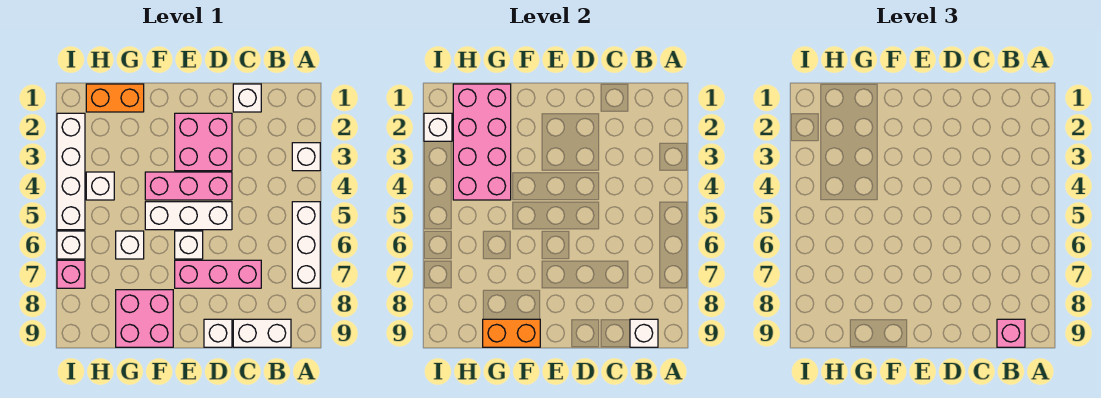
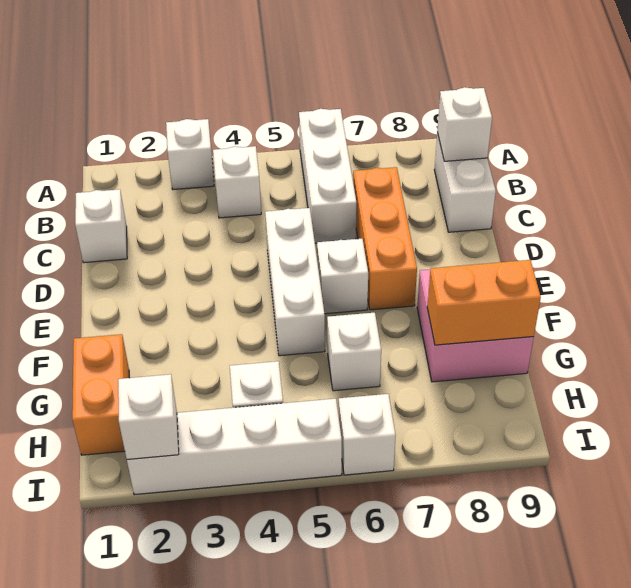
white 1x3 brick [292,202,320,288] -> white 1x3 brick turned to [299,109,357,243]
pink 1x1 brick [997,319,1025,347] -> none
pink 1x3 brick [175,260,261,288] -> orange 1x3 brick [353,167,417,310]
pink 2x2 brick [175,113,232,171] -> none
pink 1x3 brick [145,172,232,200] -> none
white 1x1 brick [204,319,232,347] -> white 1x1 brick moved to [213,146,261,218]
orange 1x2 brick [483,319,540,347] -> orange 1x2 brick turned to [427,260,541,345]
pink 2x4 brick [453,84,511,200] -> none
pink 1x1 brick [57,260,85,288] -> none

